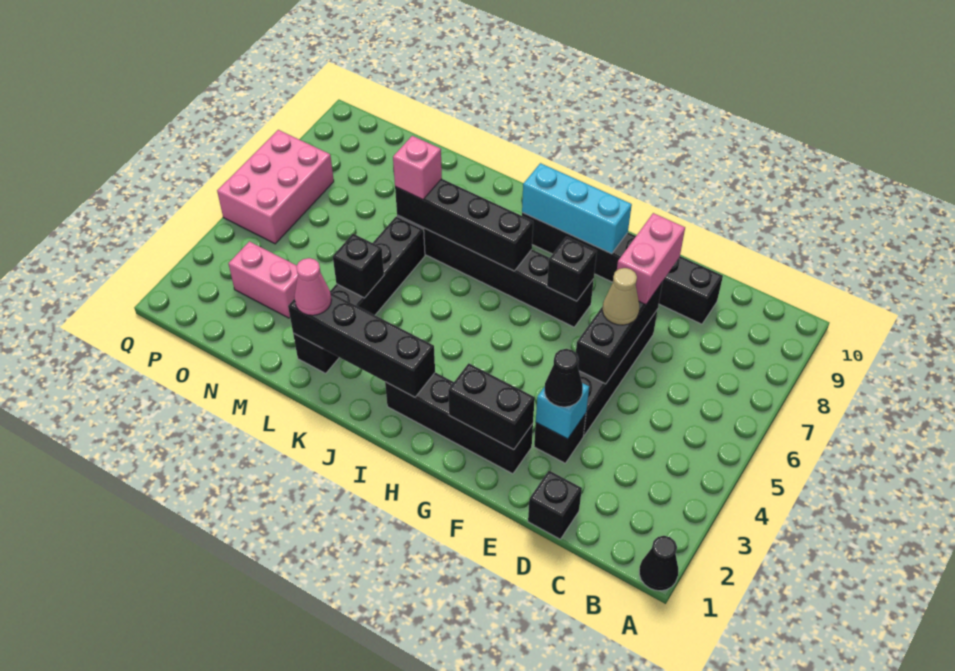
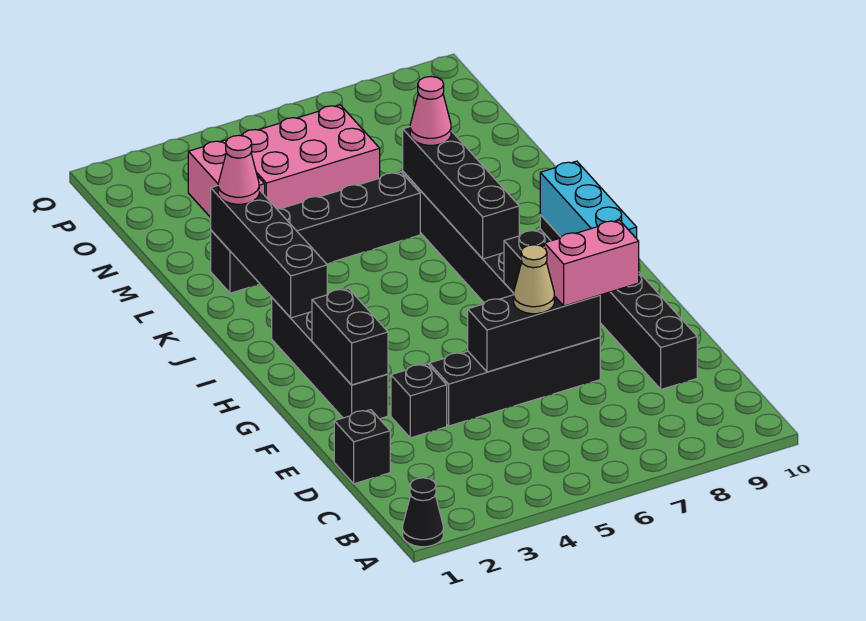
cyan 1x1 brick [536,383,589,439] -> none
black 1x1 cone [545,349,583,407] -> none
black 1x1 brick [333,234,384,298] -> none
pink 1x1 brick [393,136,442,199] -> pink 1x1 cone [410,77,451,145]
pink 2x3 brick [217,130,334,244] -> pink 2x3 brick moved to [240,105,380,209]

